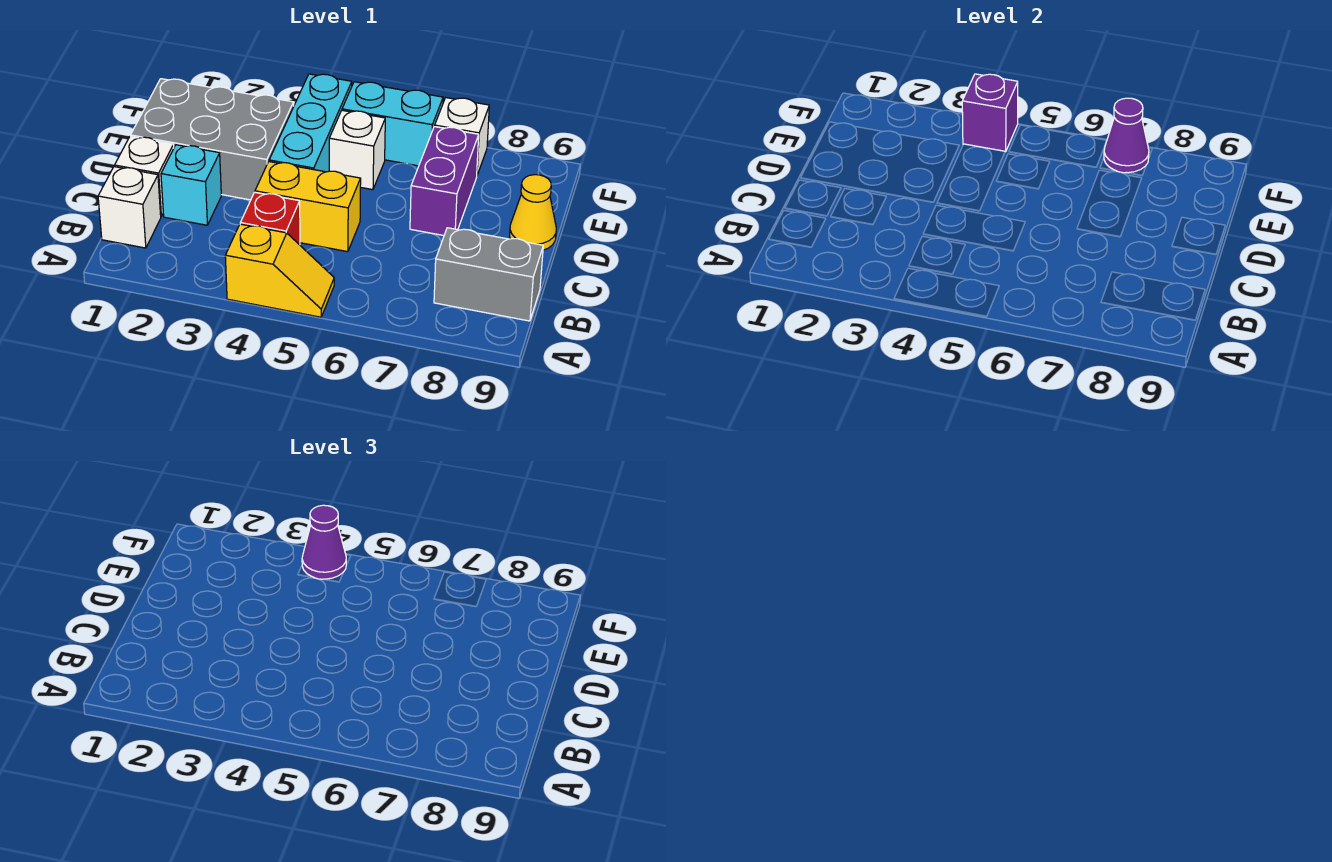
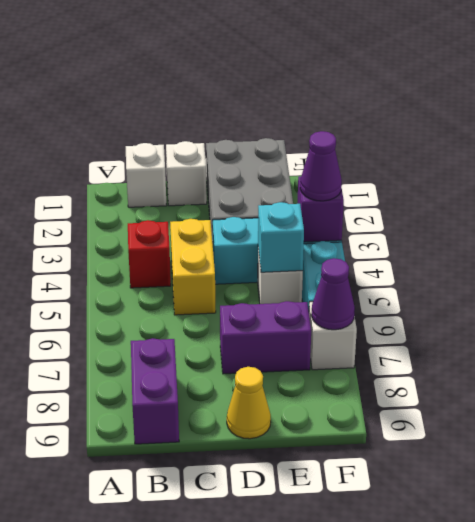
yellow 1x2 slope [225,224,334,317] -> none
grey 1x2 brick [434,228,543,321] -> purple 1x2 brick [131,338,179,444]
cyan 1x1 brick [161,145,221,225] -> cyan 1x1 brick moved to [258,202,304,272]

